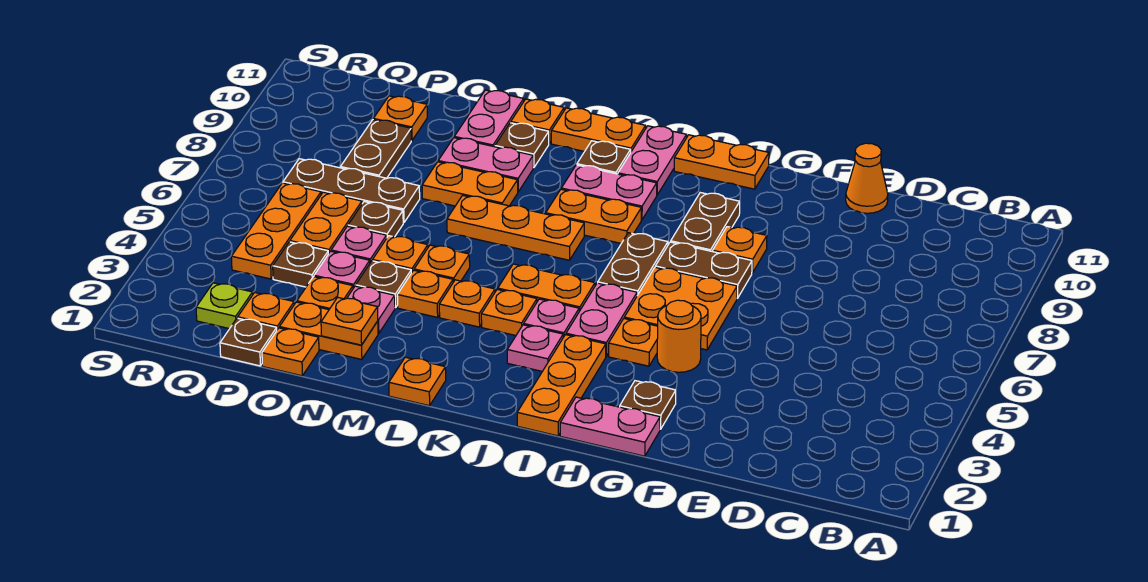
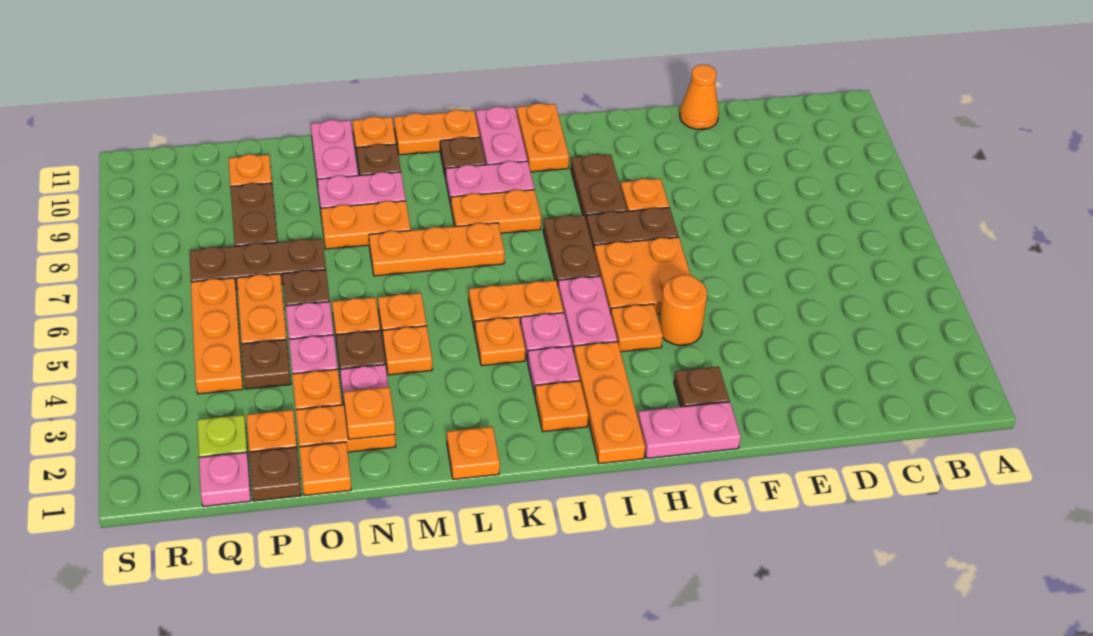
orange 1x2 plate [674,135,769,189] -> orange 1x2 plate turned to [517,103,569,172]
orange 1x1 plate [439,280,495,327] -> orange 1x1 plate moved to [535,381,588,432]
none -> pink 1x1 plate [199,452,251,506]

